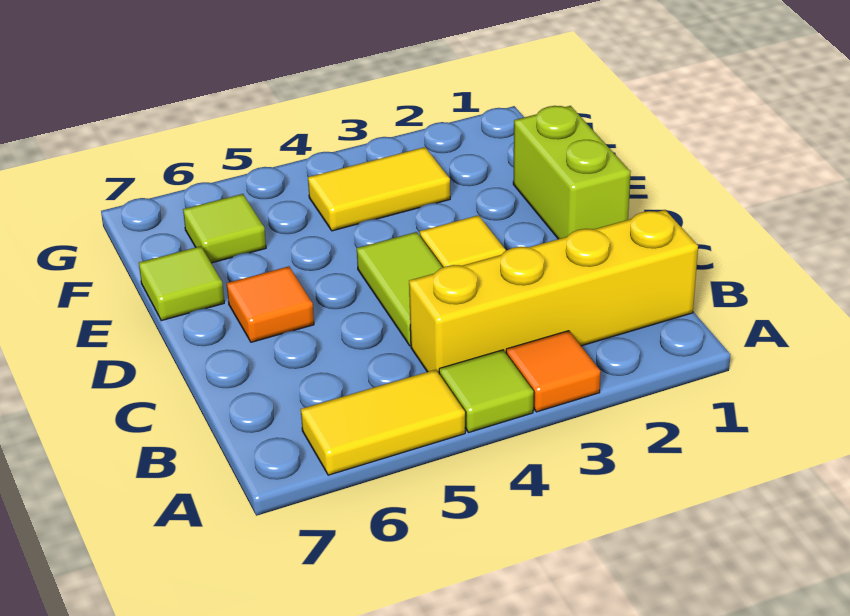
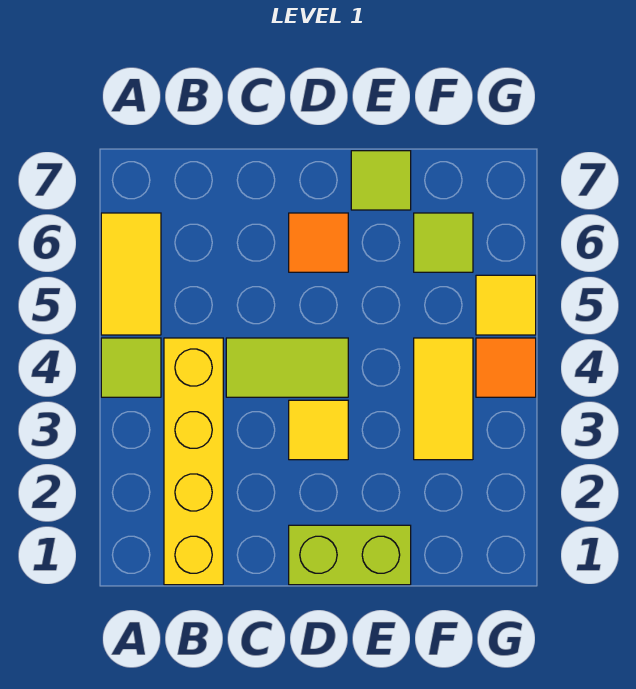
orange 1x1 tile [506,331,601,412] -> orange 1x1 tile moved to [476,338,536,397]
none -> yellow 1x1 tile [476,275,536,335]

